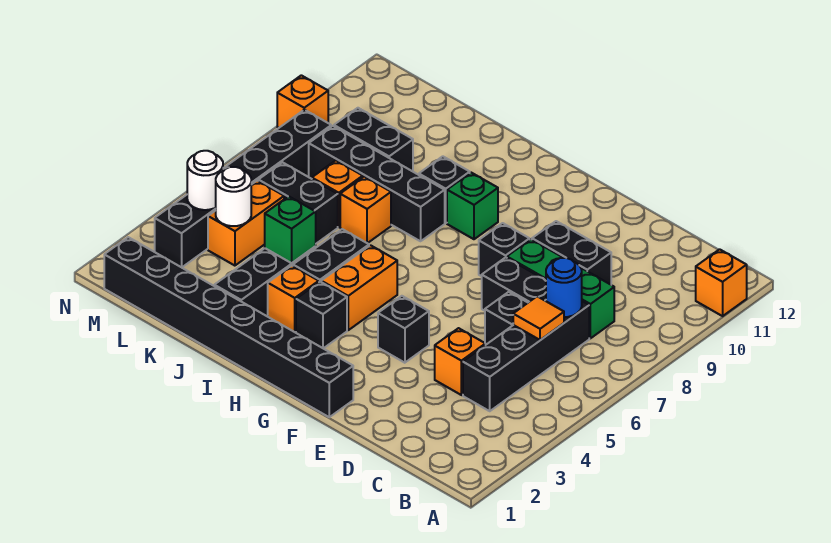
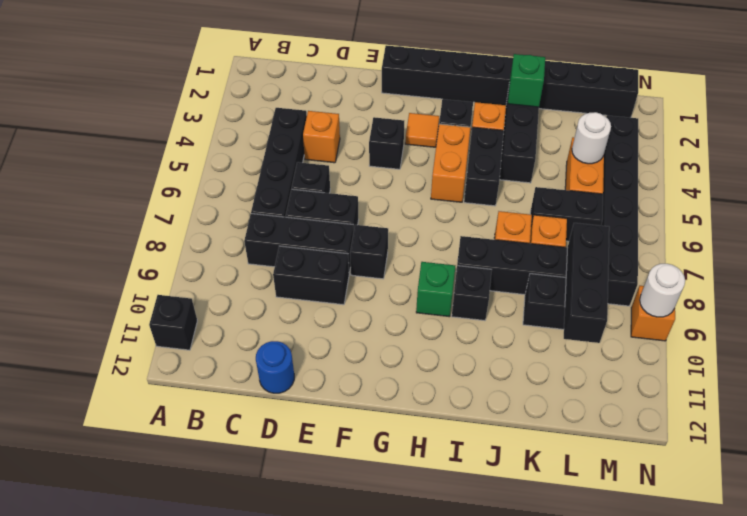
orange 1x1 brick [696,249,747,316] -> black 1x1 brick [149,295,197,350]
orange 1x1 tile [513,296,564,340] -> orange 1x1 tile moved to [405,113,439,147]
blue 1x1 round brick [546,258,582,317] -> blue 1x1 round brick moved to [256,341,294,393]
green 1x3 brick [507,239,614,338] -> black 1x3 brick [244,214,353,273]
green 1x1 brick [265,196,316,263] -> green 1x1 brick moved to [508,54,545,107]
none -> black 1x3 brick [564,223,609,343]
white 1x1 round brick [187,151,223,210] -> white 1x1 round brick moved to [640,264,685,317]

